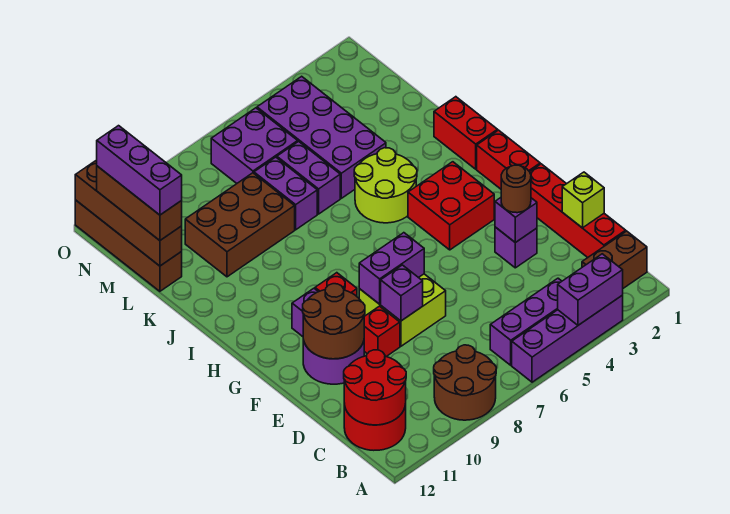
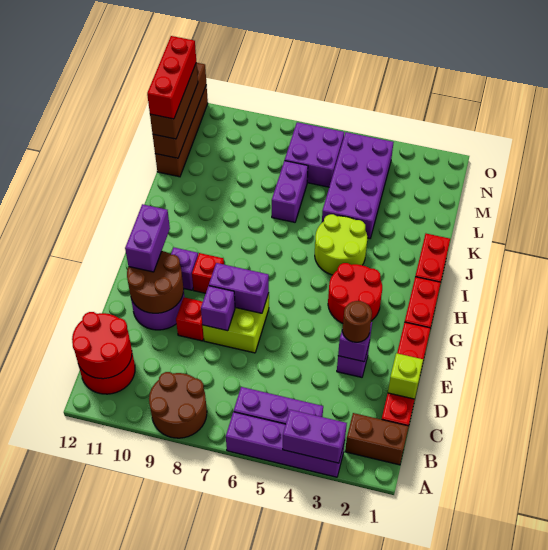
red 2x2 brick [408,162,494,250] -> red 2x2 round brick [328,263,382,323]
purple 1x2 brick [277,141,340,214] -> purple 1x2 brick moved to [125,204,170,272]
brown 2x3 brick [185,173,295,277] -> none
purple 1x3 brick [97,126,182,215] -> red 1x3 brick [147,36,196,119]

